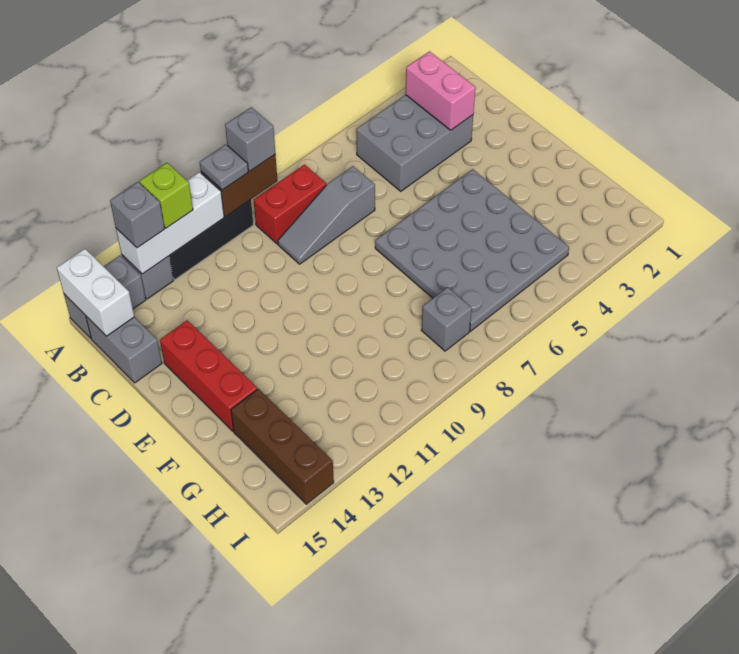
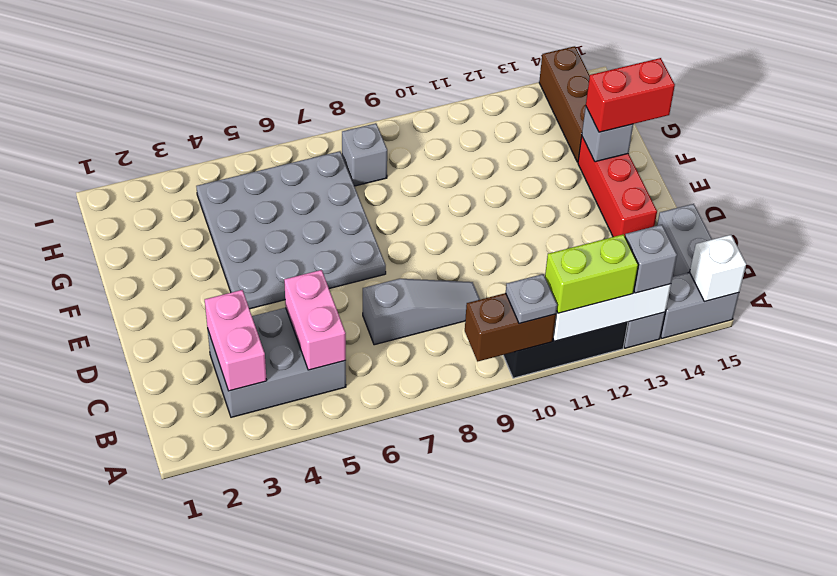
grey 1x1 brick [225,107,275,171] -> grey 1x1 brick moved to [582,107,633,162]
lime 1x1 brick [140,163,193,228] -> lime 1x2 brick [545,234,638,313]
white 1x2 brick [57,249,134,336] -> white 1x1 brick [690,235,746,302]
none -> pink 1x2 brick [284,270,346,370]
red 1x2 brick [254,165,326,244] -> red 1x2 brick moved to [586,58,675,132]

